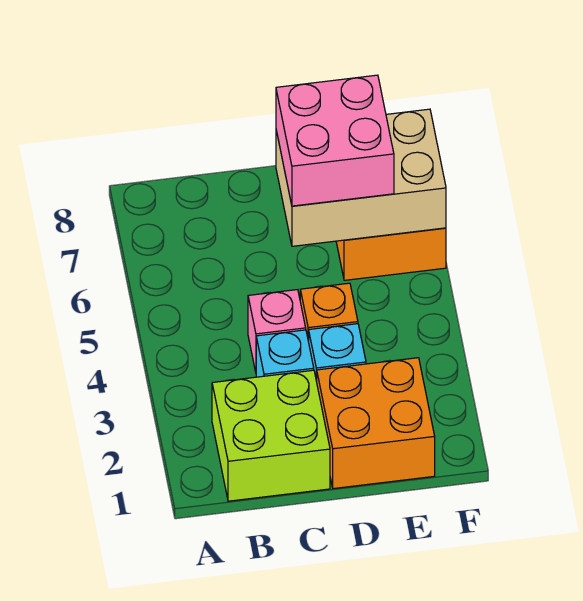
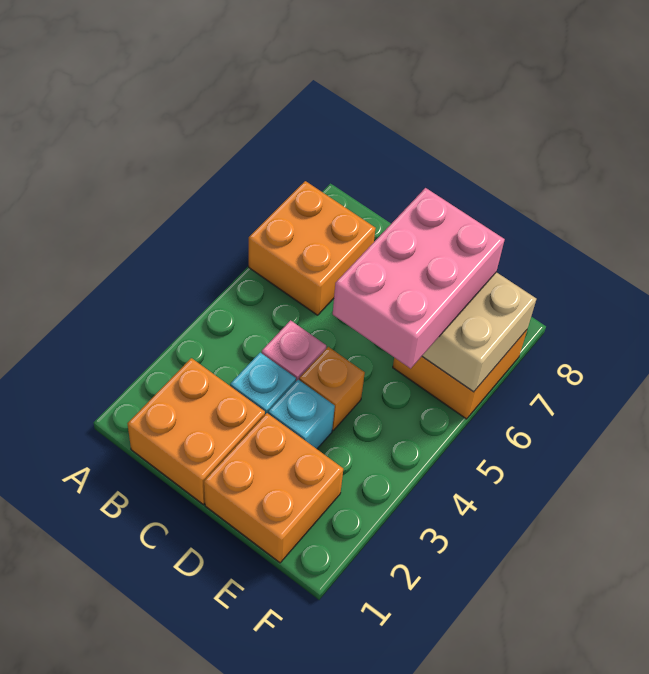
none -> orange 2x2 brick [249,181,376,315]
lime 2x2 brick [212,370,330,501] -> orange 2x2 brick [127,358,265,504]
pink 2x2 brick [276,75,394,206] -> pink 2x3 brick [333,188,505,368]

